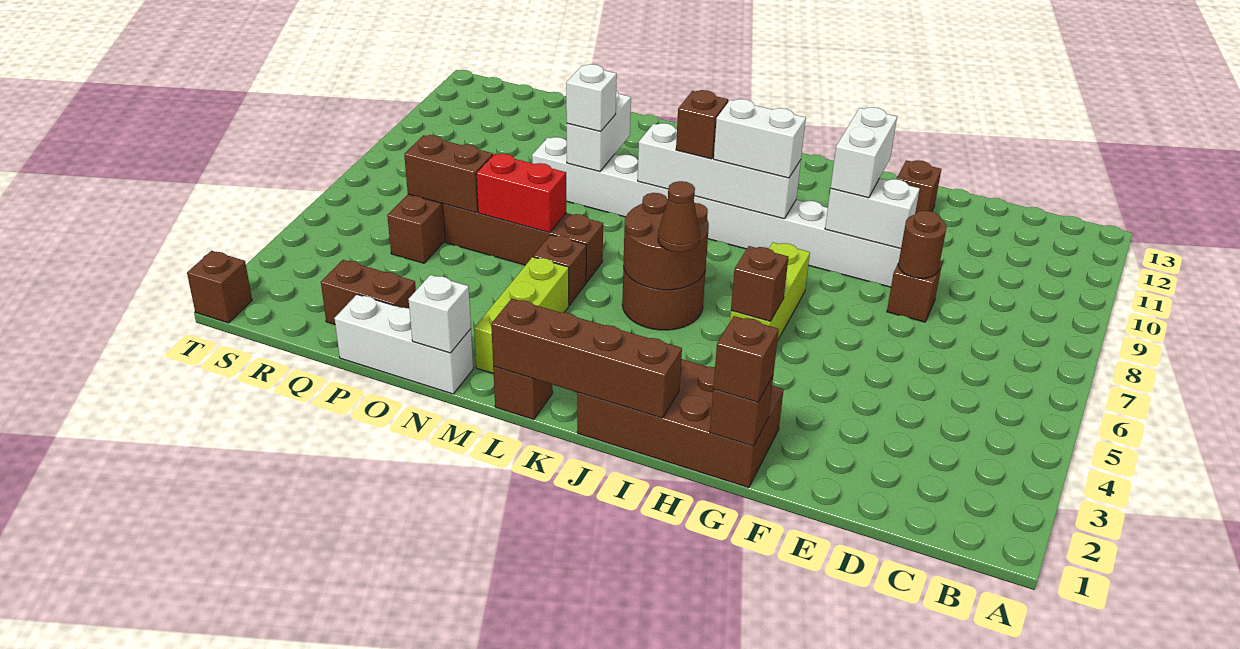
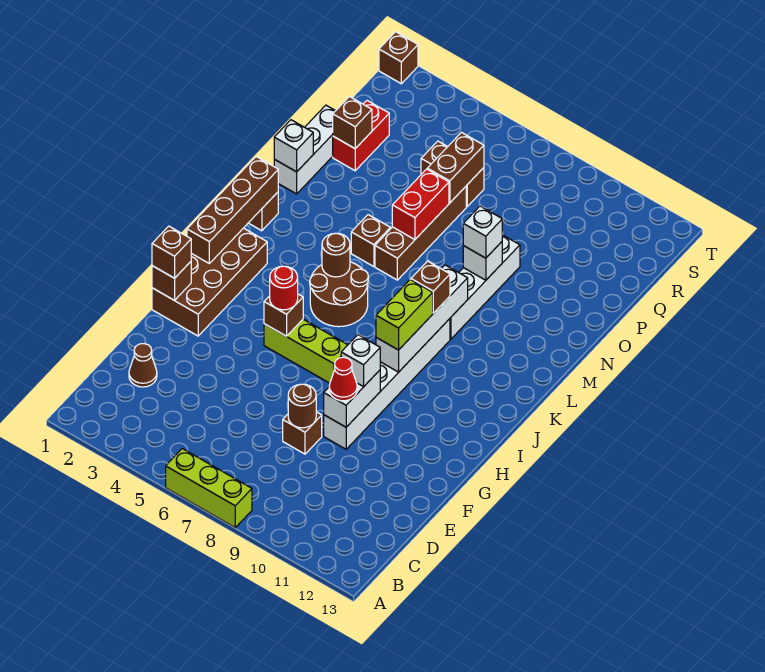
none -> red 1x1 cone [329,357,357,401]
brown 1x1 brick [897,160,941,214] -> brown 1x1 brick moved to [333,97,372,149]
white 1x2 brick [831,107,897,198] -> white 1x1 brick [341,335,380,387]
none -> red 1x1 round brick [270,266,298,310]
white 1x2 brick [714,99,806,178] -> lime 1x2 brick [376,280,433,350]
brown 2x2 round brick [623,193,709,290] -> brown 1x1 round brick [322,233,350,277]
brown 1x1 cone [658,181,700,252] -> brown 1x1 cone moved to [129,344,157,387]
lime 1x3 brick [474,257,569,374] -> lime 1x3 brick moved to [166,449,252,527]
white 1x2 brick [567,91,631,172] -> white 1x1 brick [463,242,502,280]
brown 1x2 brick [321,260,416,324] -> red 1x2 brick [333,101,389,171]

